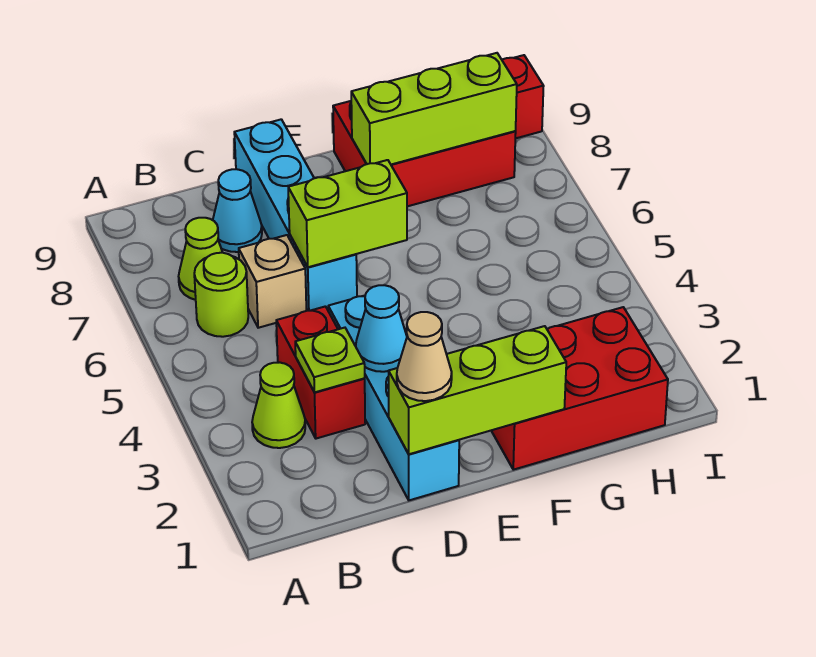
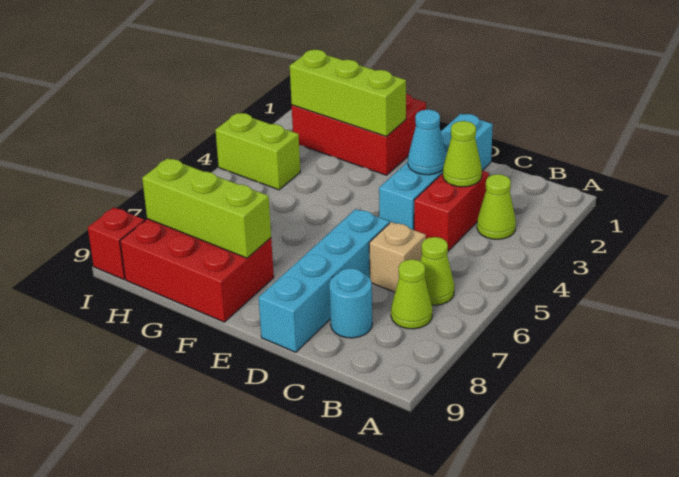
lime 1x1 round brick [194,253,248,337] -> lime 1x1 cone [420,237,454,305]
lime 1x1 plate [295,328,365,392] -> lime 1x1 cone [443,121,482,187]
cyan 1x1 cone [213,169,262,252] -> cyan 1x1 round brick [329,268,372,338]
lime 1x3 brick [388,326,566,454] -> lime 1x3 brick moved to [290,50,406,137]
tan 1x1 cone [397,312,452,401] -> none
lime 1x2 brick [288,160,407,267] -> lime 1x2 brick moved to [215,113,300,190]

